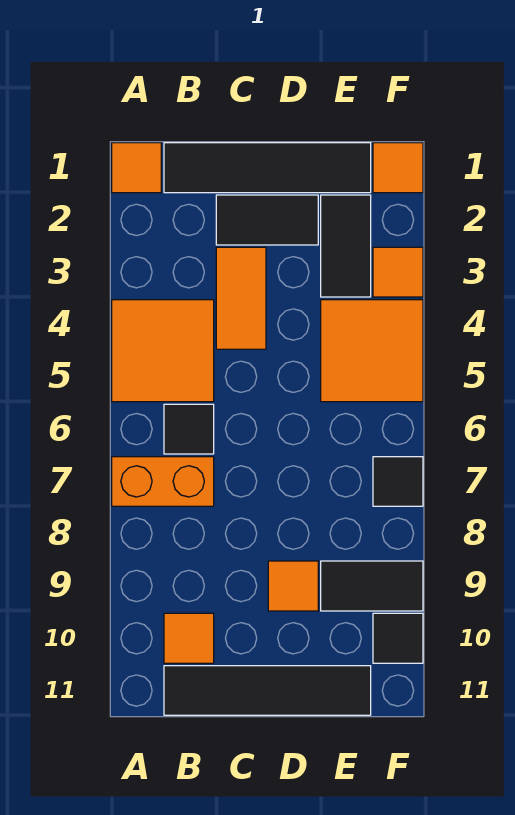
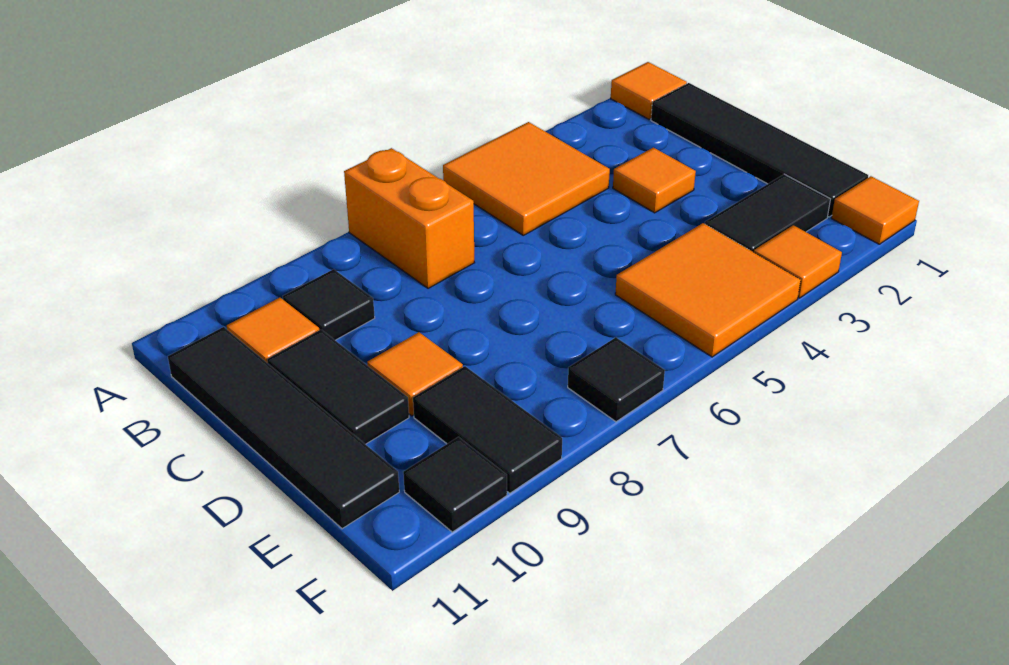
black 1x1 tile [164,404,214,454] -> black 1x1 tile moved to [283,269,375,340]
black 1x2 tile [216,195,318,245] -> black 1x2 tile moved to [267,330,409,444]
orange 1x2 tile [216,247,266,349] -> orange 1x1 tile [613,147,696,213]

